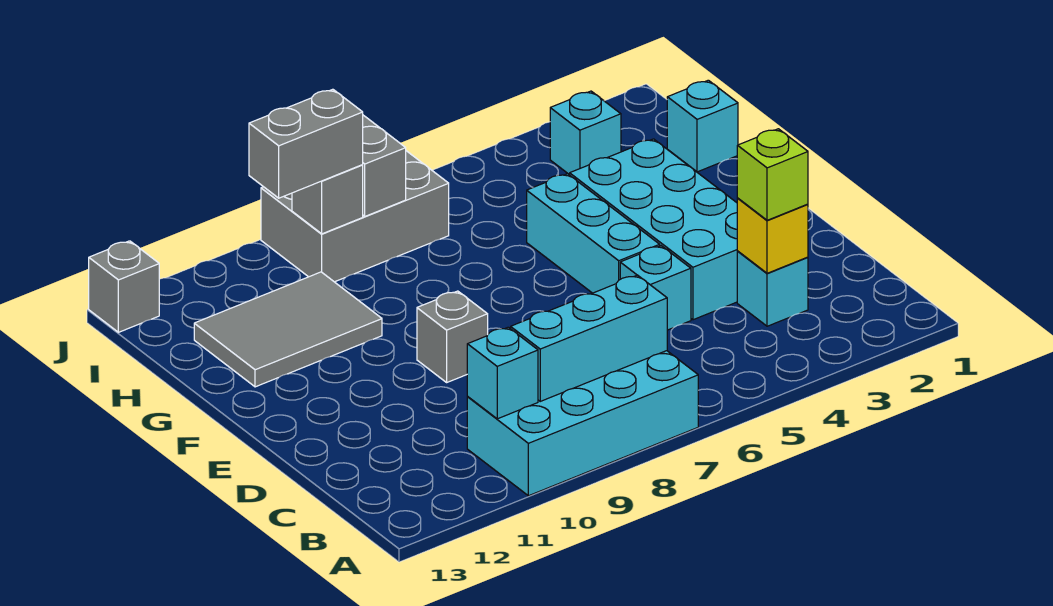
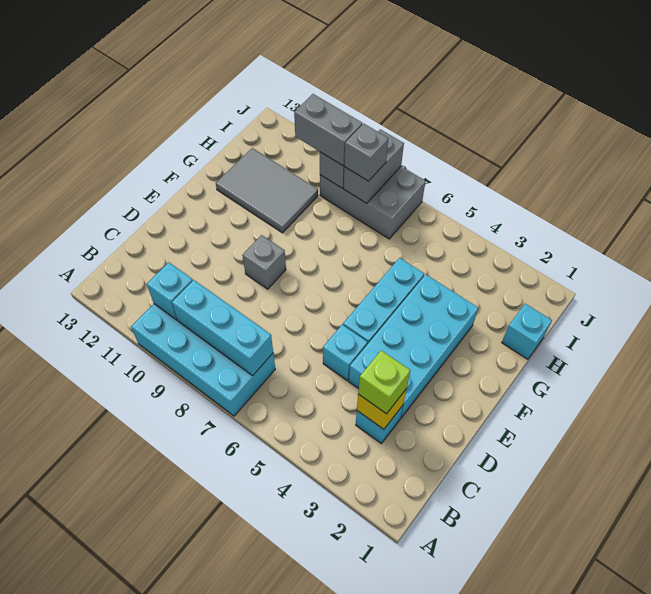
cyan 1x1 brick [550,91,621,175] -> none
grey 1x1 brick [89,241,159,332] -> grey 1x1 brick moved to [344,124,388,181]

